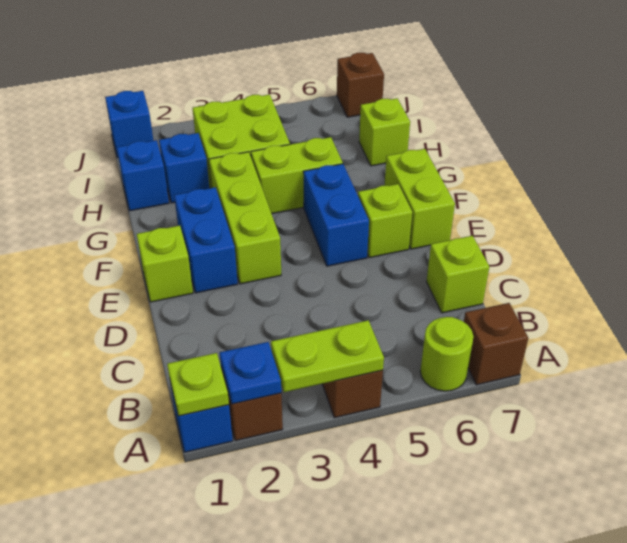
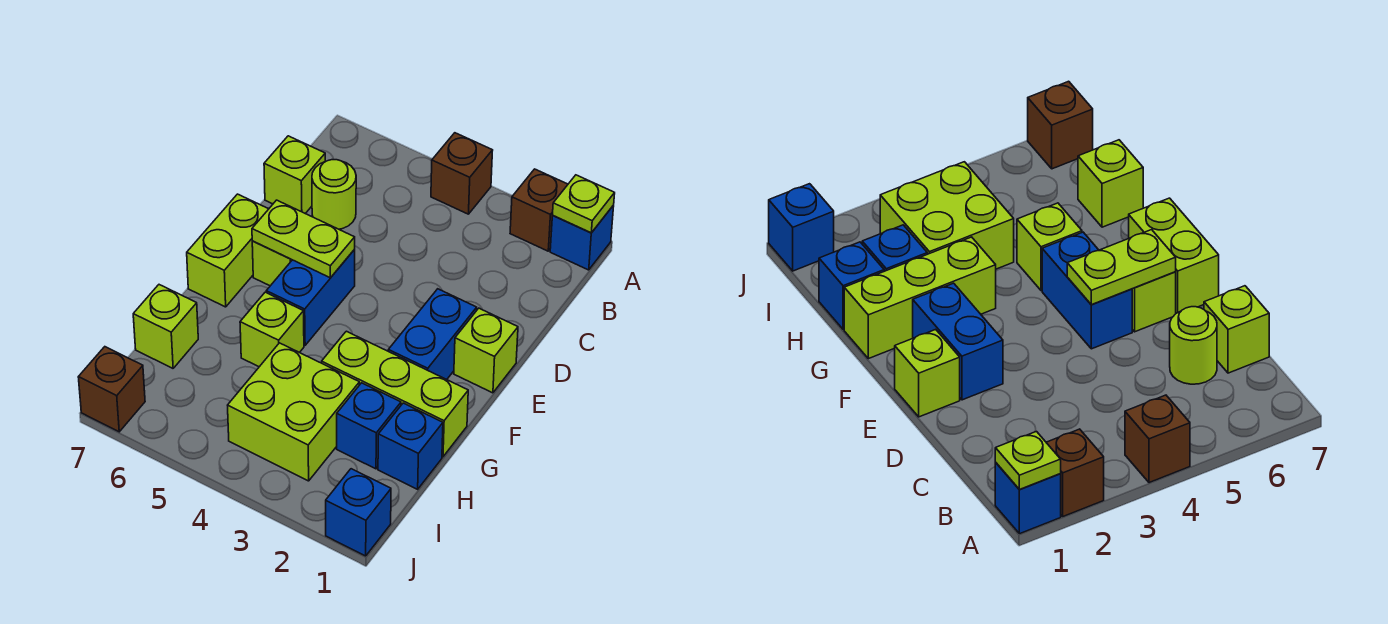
blue 1x1 plate [220,342,281,404] -> none
lime 1x2 plate [271,320,384,392] -> lime 1x2 plate moved to [252,200,355,278]
lime 1x1 round brick [420,317,473,391] -> lime 1x1 round brick moved to [312,160,356,229]
brown 1x1 brick [464,303,528,385] -> none
lime 1x3 brick [209,152,281,284] -> lime 1x3 brick turned to [322,331,468,457]
lime 1x2 brick [251,137,343,214] -> lime 1x1 brick [240,292,304,367]

